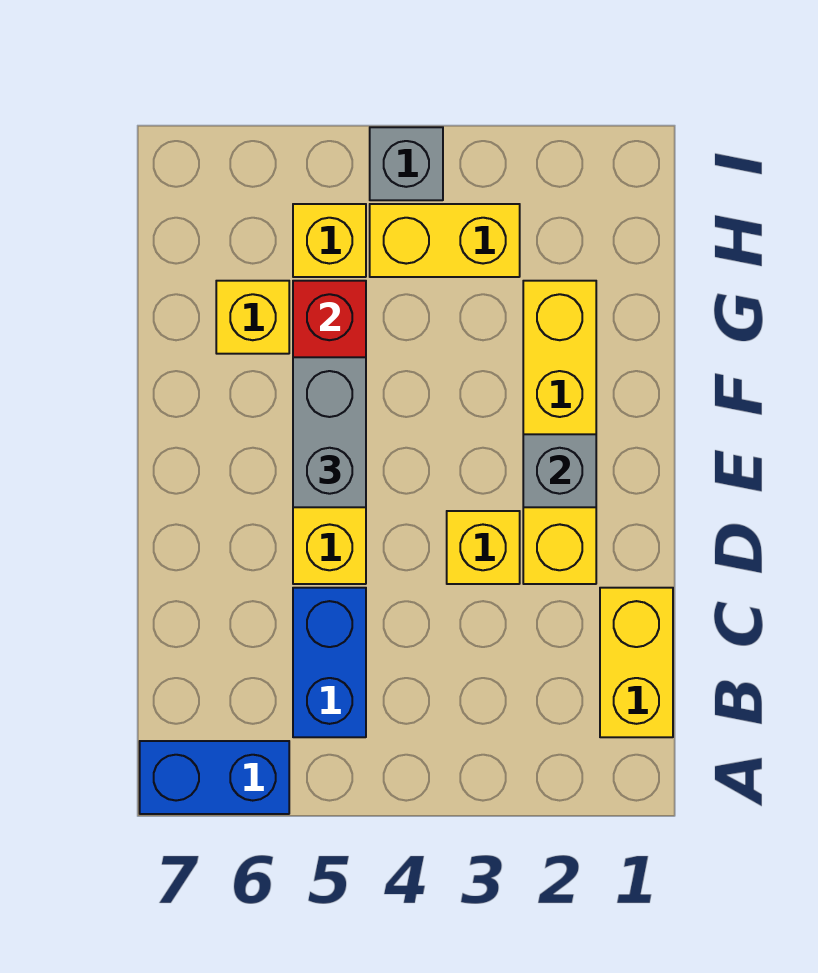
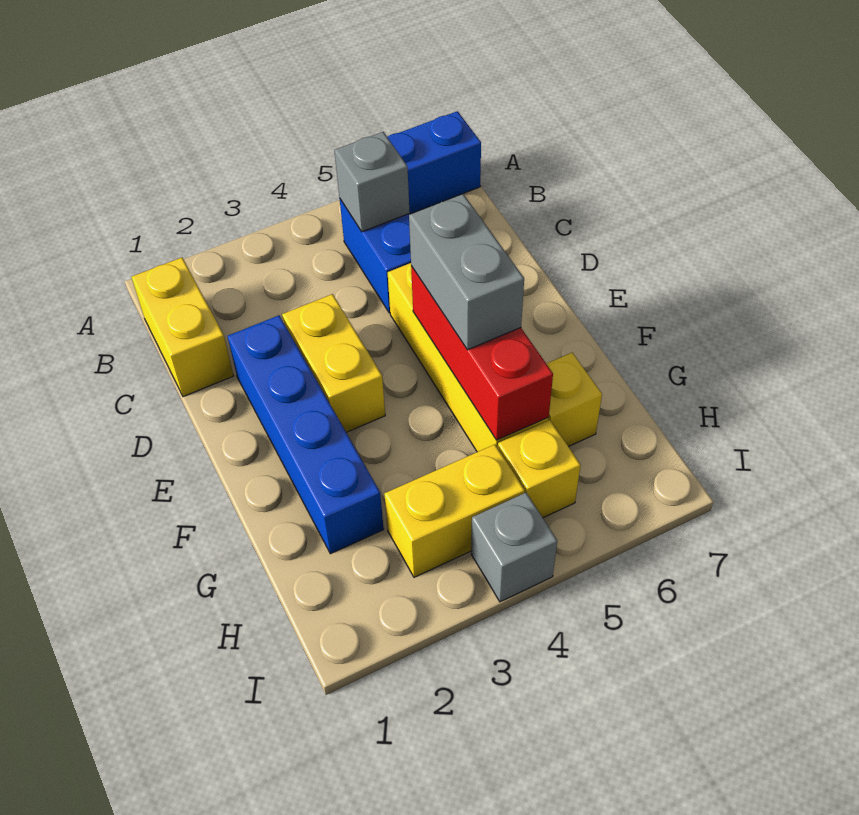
yellow 1x4 brick [523,281,596,584] -> blue 1x4 brick [228,315,384,554]
yellow 1x1 brick [447,511,520,584] -> yellow 1x2 brick [282,294,385,432]
grey 1x1 brick [523,434,596,507] -> grey 1x1 brick moved to [334,132,410,232]

